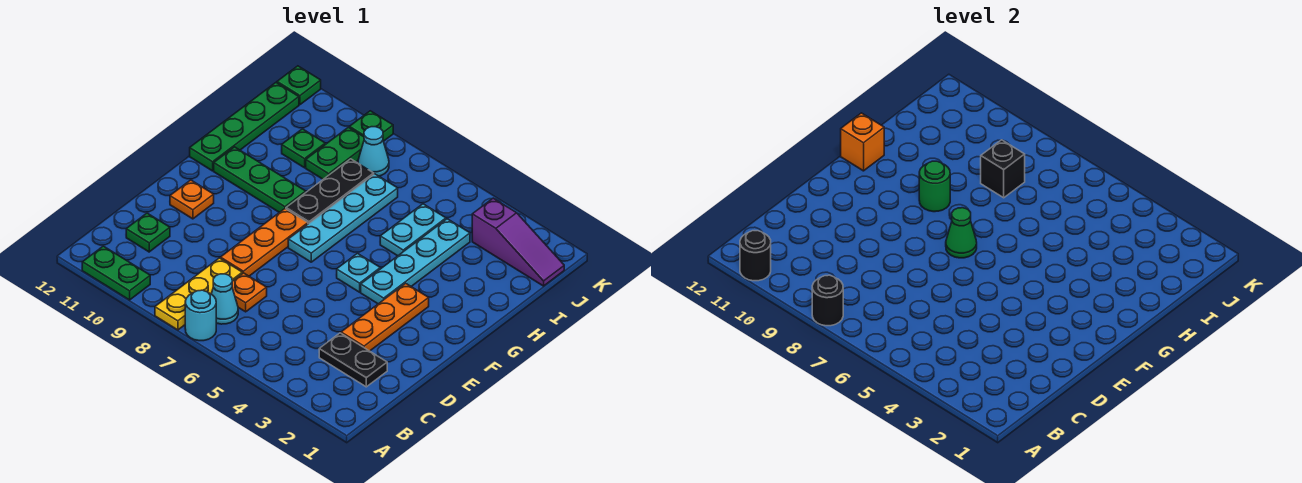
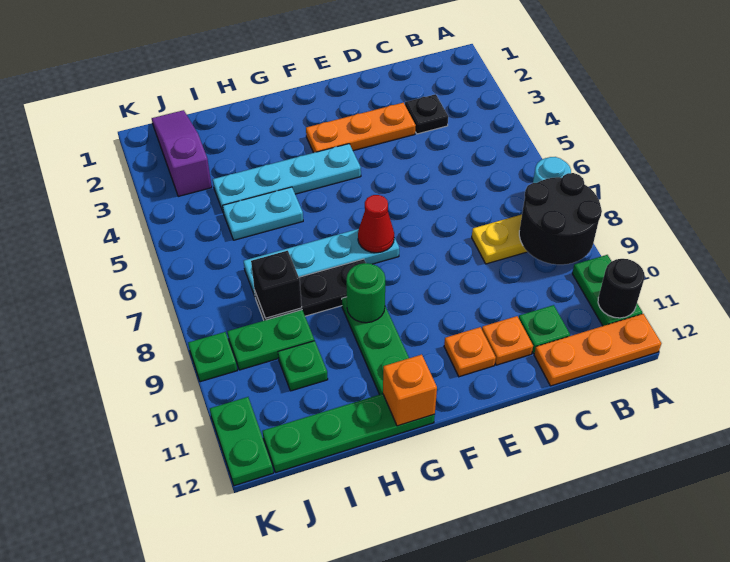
black 1x1 round brick [812,275,843,326] -> black 2x2 round brick [519,173,602,265]
cyan 1x1 cone [211,274,238,324] -> none
black 1x2 plate [319,333,387,387] -> black 1x1 plate [405,94,448,134]
orange 1x1 plate [232,273,267,312] -> orange 1x1 plate moved to [482,316,533,365]
orange 1x3 plate [220,209,308,276] -> orange 1x3 plate moved to [534,314,661,386]
cyan 1x1 plate [337,253,380,292] -> none
green 1x1 cone [946,208,977,258] -> red 1x1 cone [358,195,394,253]
cyan 1x1 cone [358,127,389,176] -> none
green 1x1 plate [277,66,321,105] -> green 1x2 plate [210,397,273,486]

